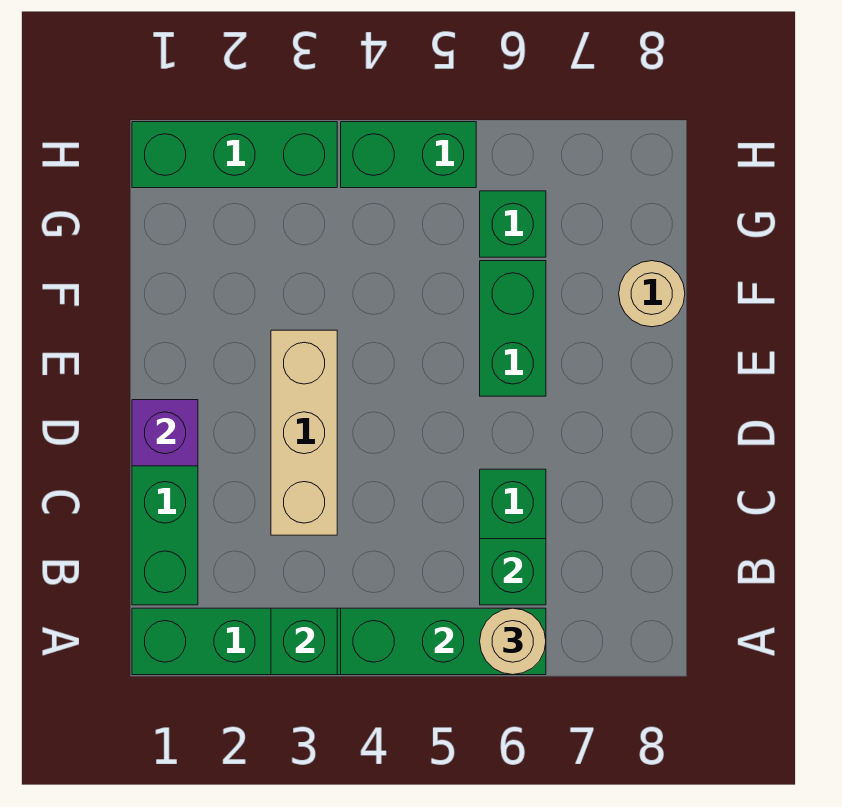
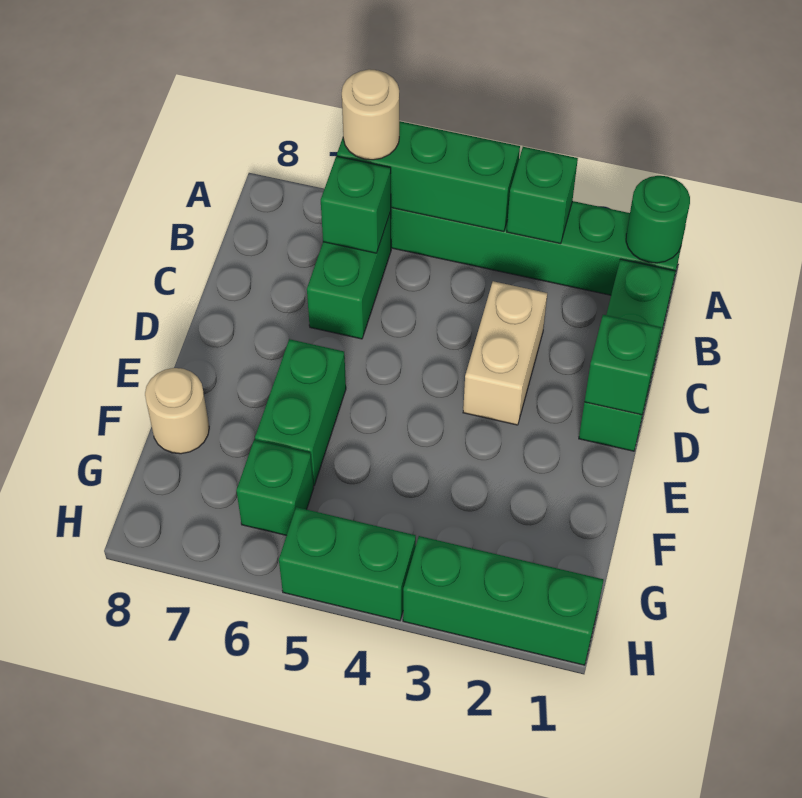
none -> green 1x1 round brick [626,176,690,263]
tan 1x3 brick [271,330,337,535] -> tan 1x2 brick [463,281,547,425]
purple 1x1 brick [132,400,198,466] -> green 1x1 brick [584,315,661,415]

